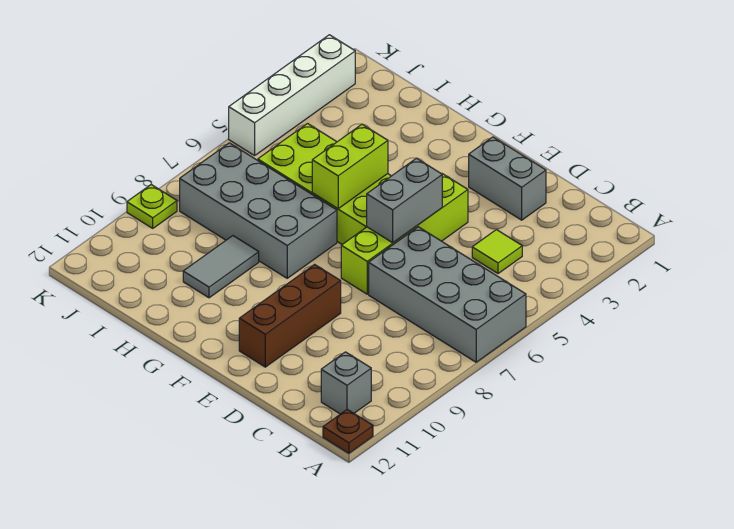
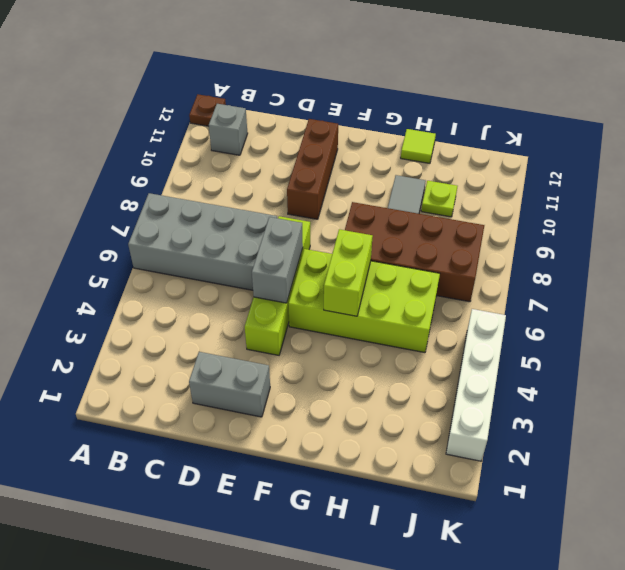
lime 1x1 tile [472,230,522,274] -> lime 1x1 tile moved to [401,129,436,163]
grey 2x4 brick [180,143,337,278] -> brown 2x4 brick [345,202,484,302]
lime 1x1 plate [127,185,177,228] -> lime 1x1 plate moved to [421,181,458,217]

